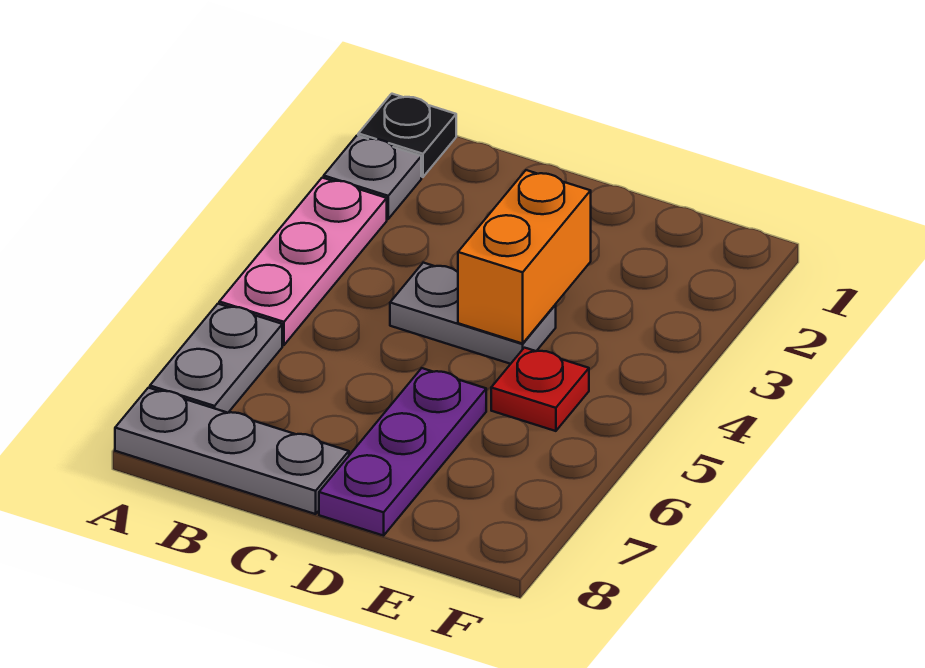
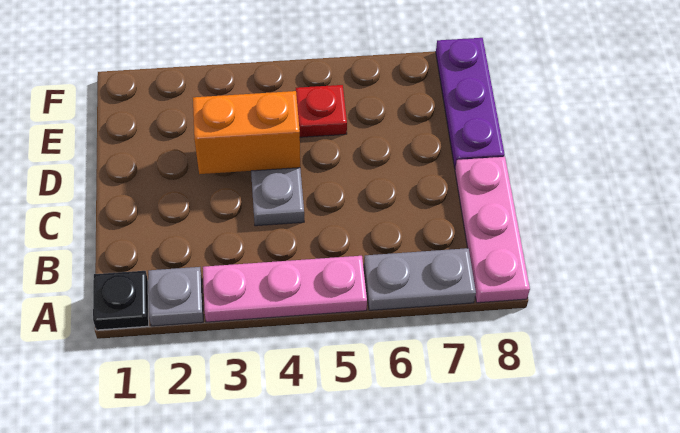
grey 1x3 plate [115,388,349,514] -> pink 1x3 plate [455,157,530,303]
purple 1x3 plate [319,368,486,536] -> purple 1x3 plate turned to [436,38,505,168]

